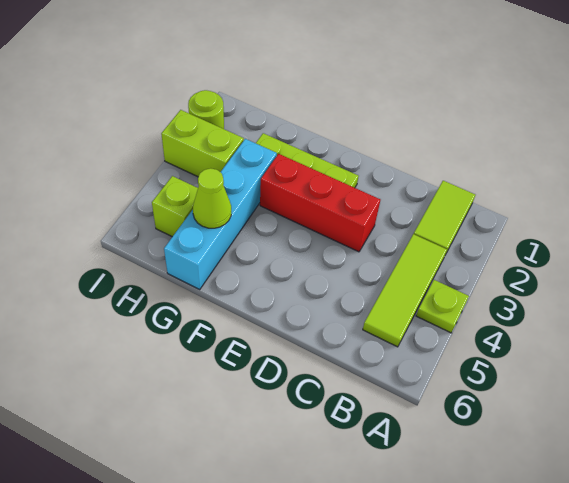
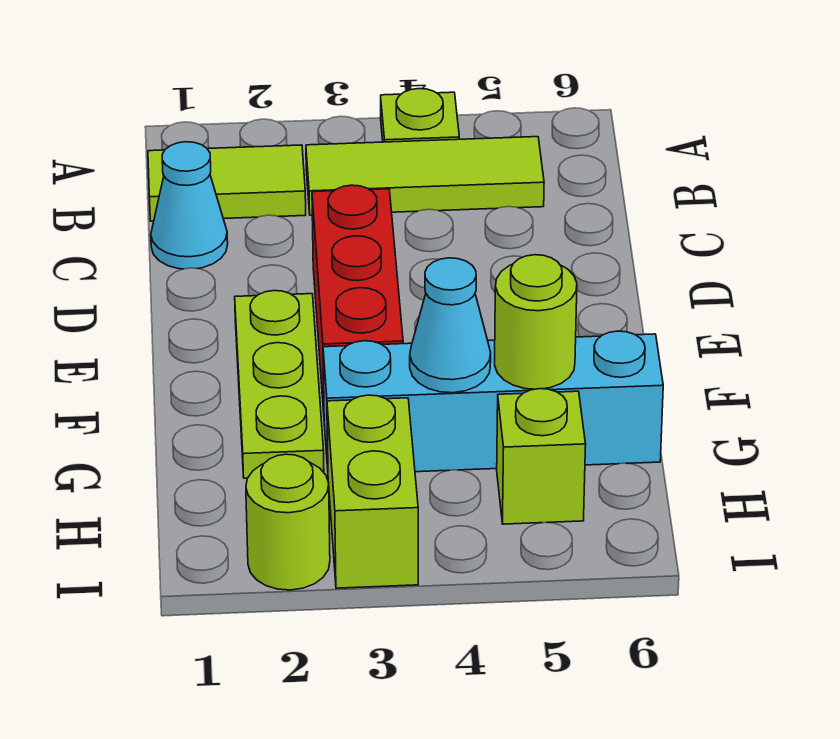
none -> cyan 1x1 cone [151,142,228,269]
none -> cyan 1x1 cone [410,258,491,393]
lime 1x1 cone [193,168,231,228] -> lime 1x1 round brick [495,255,577,389]

